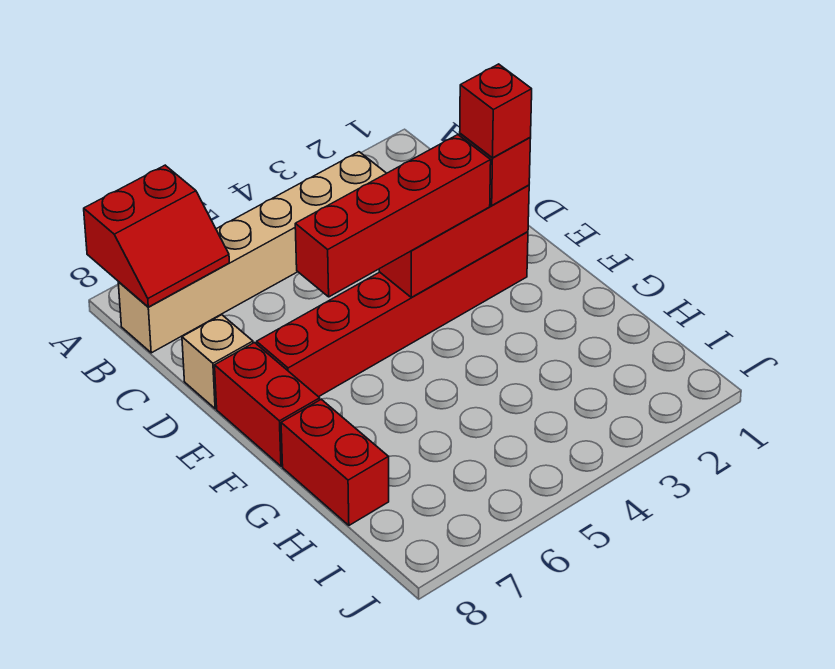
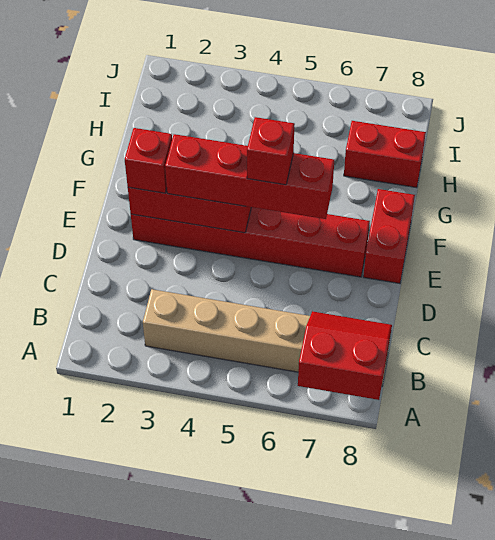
tan 1x1 brick [182,315,253,409] -> none
red 1x1 brick [460,64,532,158] -> red 1x1 brick moved to [247,117,295,185]
red 1x2 brick [281,399,389,525] -> red 1x2 brick turned to [344,121,426,188]

